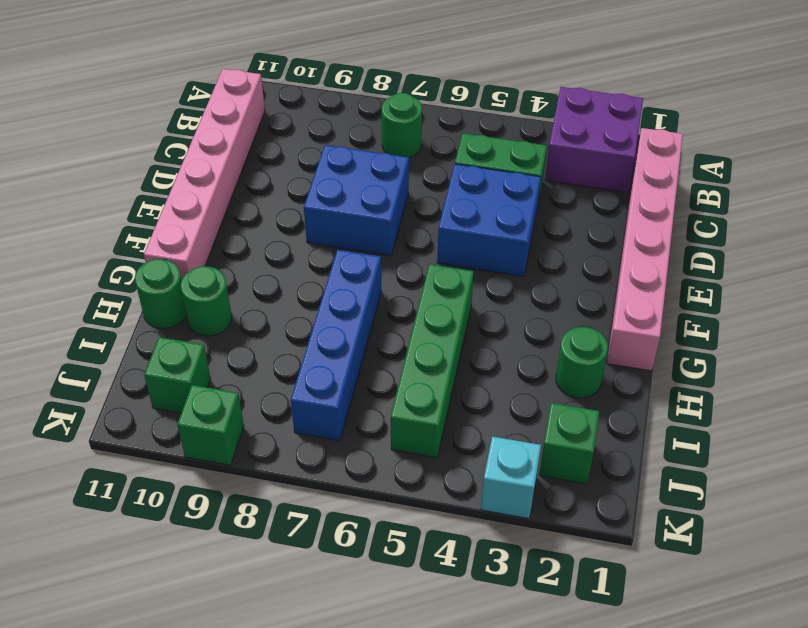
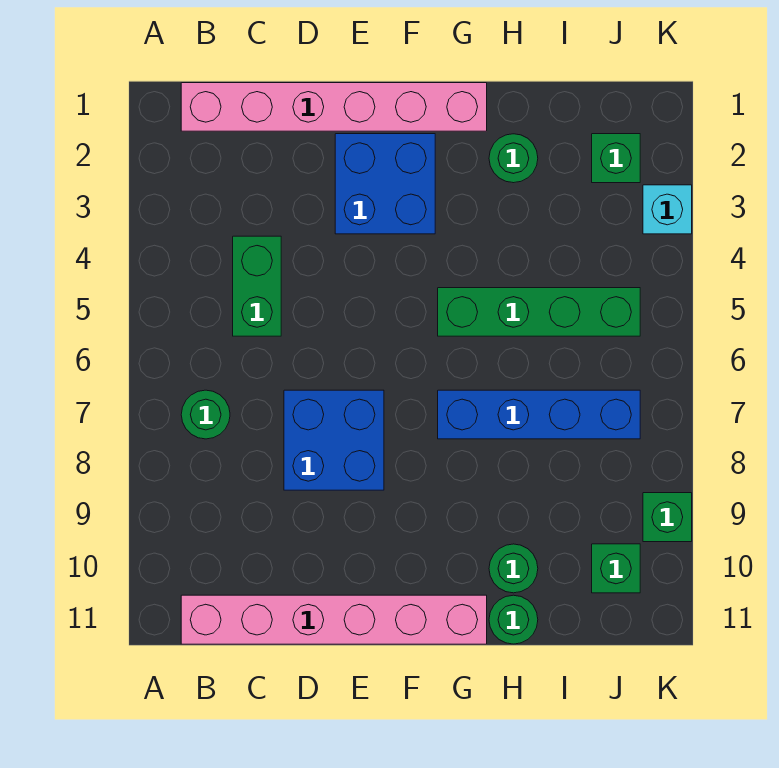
purple 2x2 brick [545,87,643,193] -> none
blue 2x2 brick [437,164,541,277] -> blue 2x2 brick moved to [335,134,435,234]

